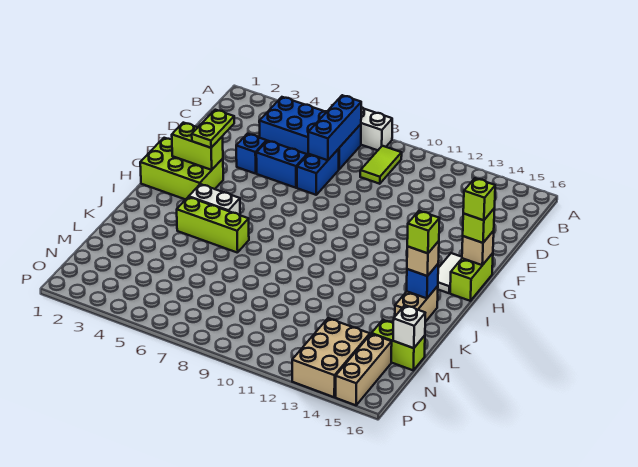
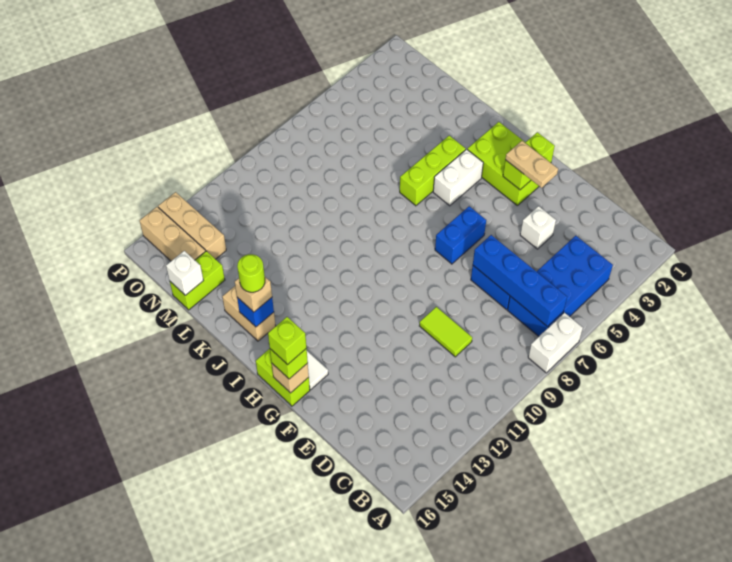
blue 1x3 brick [308,95,361,160] -> blue 1x4 brick [473,235,567,326]
lime 1x2 tile [360,146,402,184] -> lime 1x2 tile moved to [420,307,472,357]
blue 1x1 brick [236,134,267,174] -> white 1x1 brick [520,206,556,249]
blue 1x2 brick [256,141,307,188] -> blue 1x2 brick moved to [435,206,486,264]
lime 1x2 plate [192,110,234,148] -> tan 1x2 plate [505,141,558,188]
lime 2x3 brick [140,138,223,200] -> lime 2x3 brick turned to [467,122,539,205]
lime 1x1 brick [407,211,440,253] -> lime 1x1 round brick [237,254,265,292]
tan 2x3 brick [292,318,370,397] -> tan 1x3 brick [158,192,226,259]

